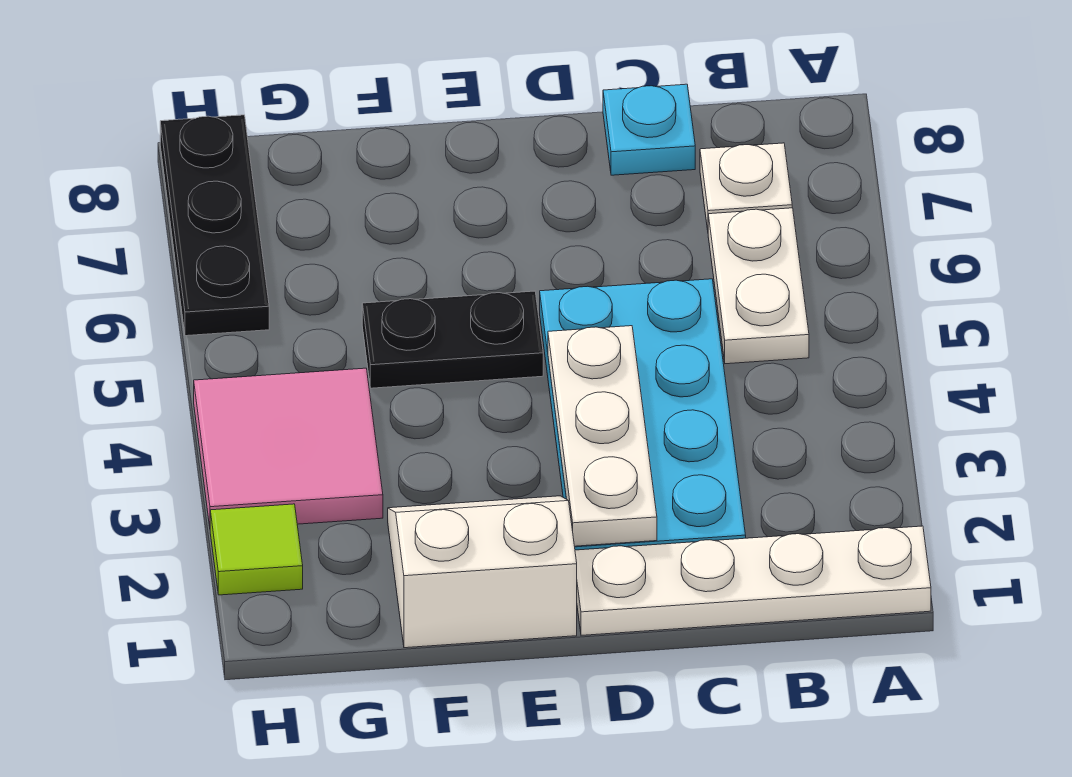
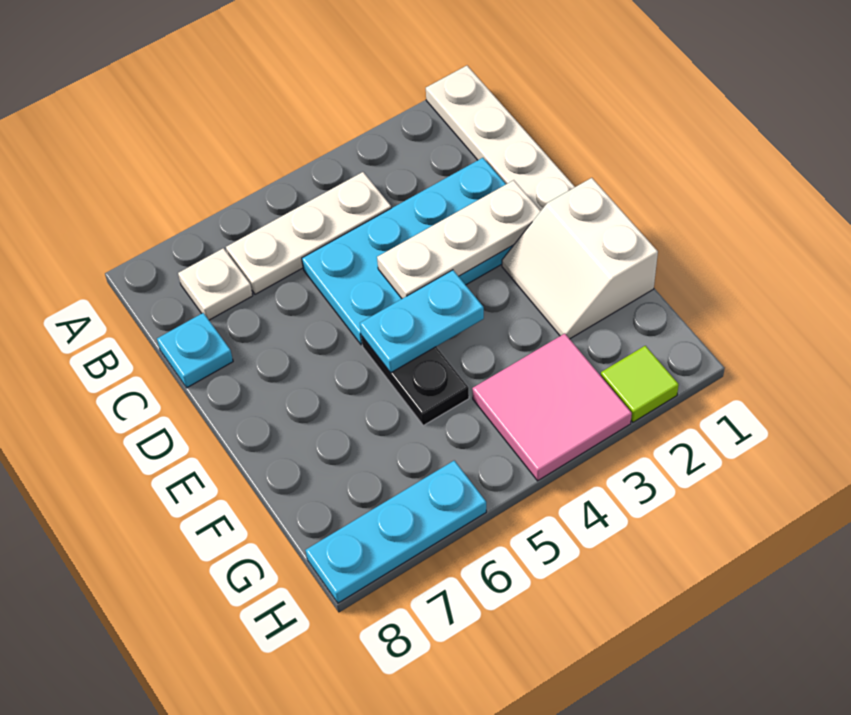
white 1x2 plate [708,208,809,364] -> white 1x3 plate [226,172,391,294]
none -> cyan 1x2 plate [360,270,484,373]
black 1x3 plate [160,115,269,336] -> cyan 1x3 plate [306,461,486,603]

